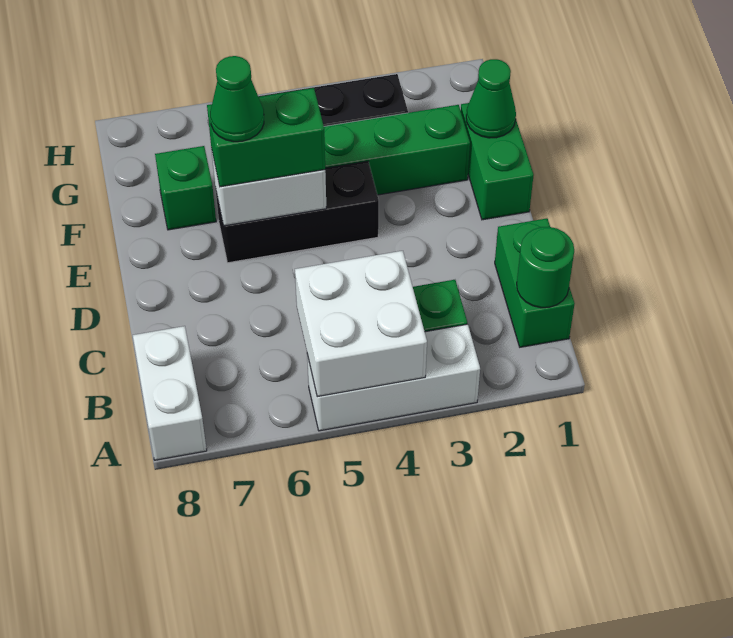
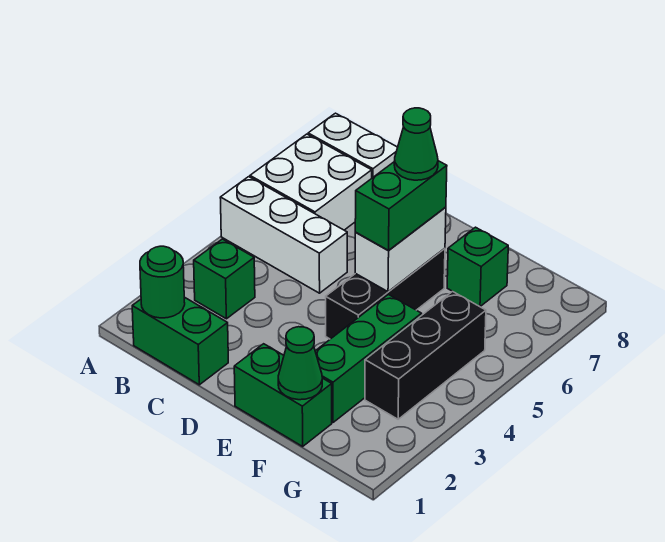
white 1x3 brick [307,324,480,431] -> white 1x3 brick turned to [220,177,347,293]
white 2x2 brick [295,251,427,397] -> white 2x2 brick moved to [250,134,372,230]

